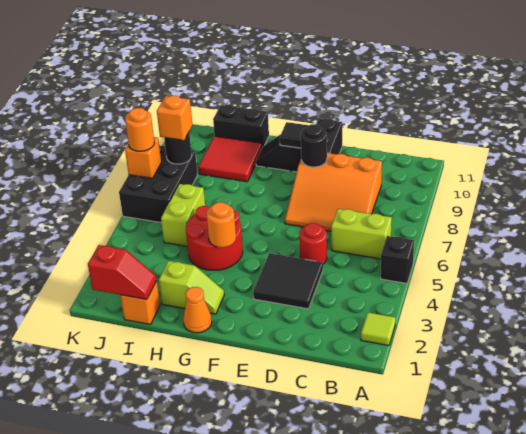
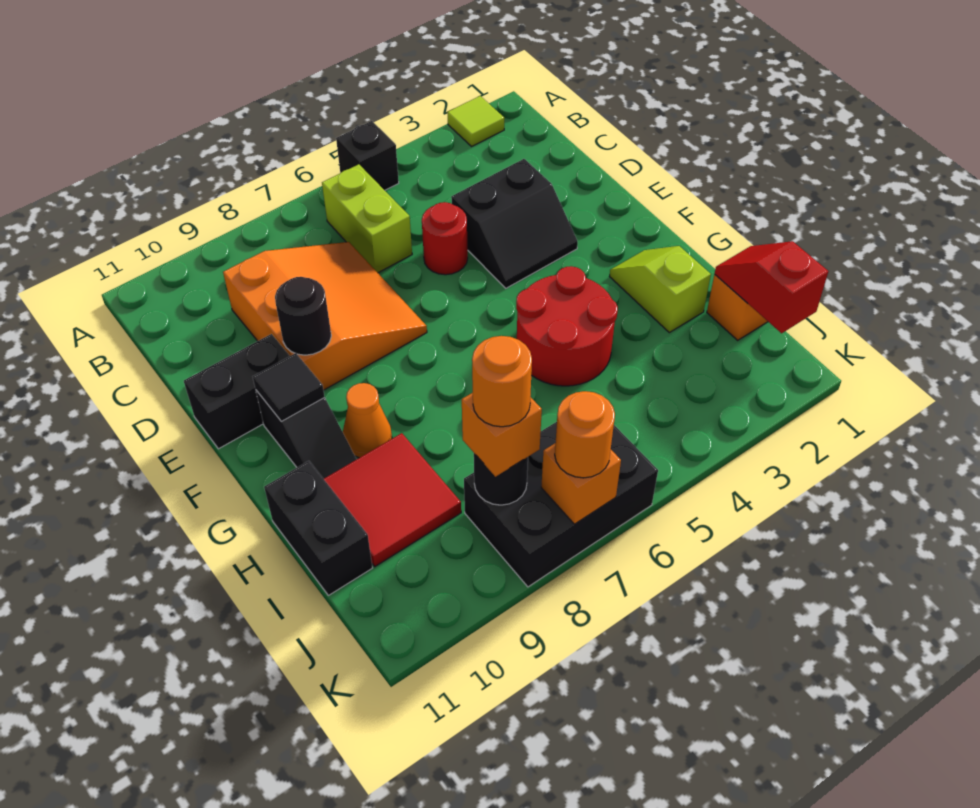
black 2x2 tile [253,253,323,309] -> black 2x2 slope [451,159,578,288]
orange 1x1 cone [183,287,212,333] -> orange 1x1 cone moved to [343,383,392,458]
orange 1x1 round brick [206,202,236,248] -> orange 1x1 round brick moved to [472,336,532,427]
lime 1x2 brick [161,184,205,246] -> none

